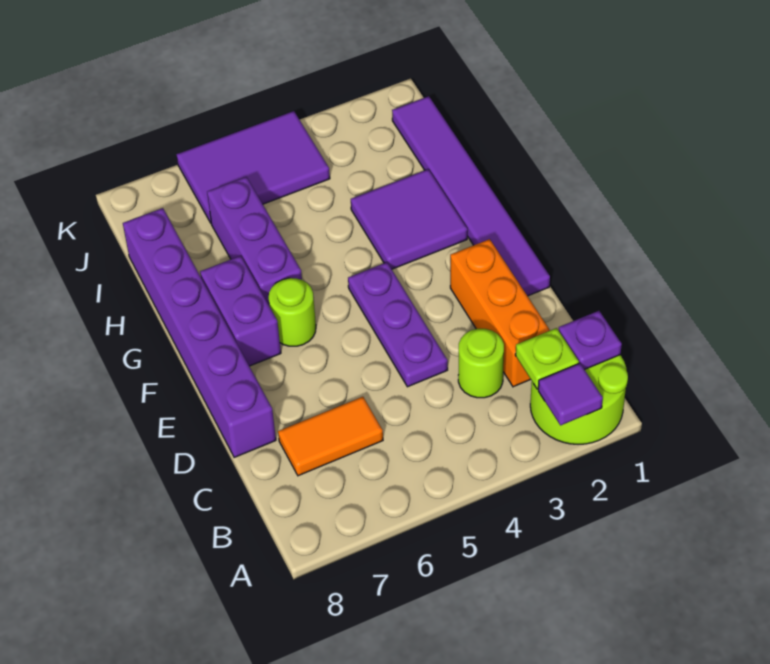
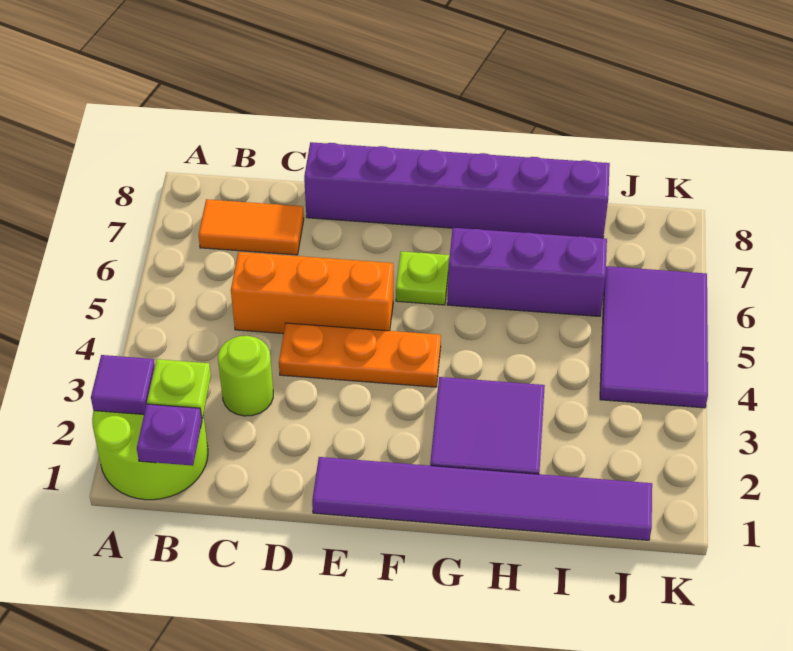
orange 1x3 brick [450,239,550,387] -> orange 1x3 brick moved to [231,252,393,334]
orange 1x2 tile [278,397,383,476] -> orange 1x2 tile turned to [199,199,304,255]
purple 1x3 plate [348,262,448,387] -> orange 1x3 plate [279,323,441,387]
lime 1x1 round brick [269,278,316,346] -> lime 1x1 plate [396,251,449,305]
purple 1x2 brick [200,256,281,366] -> none

